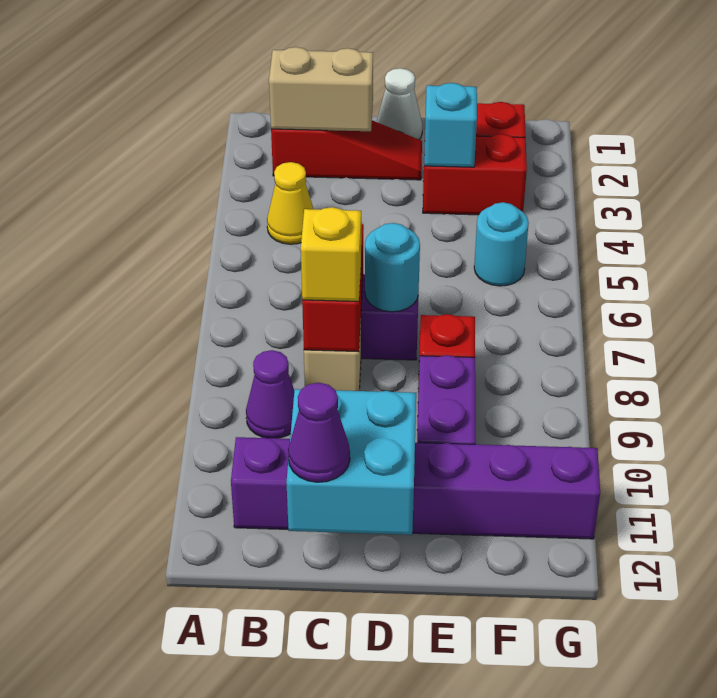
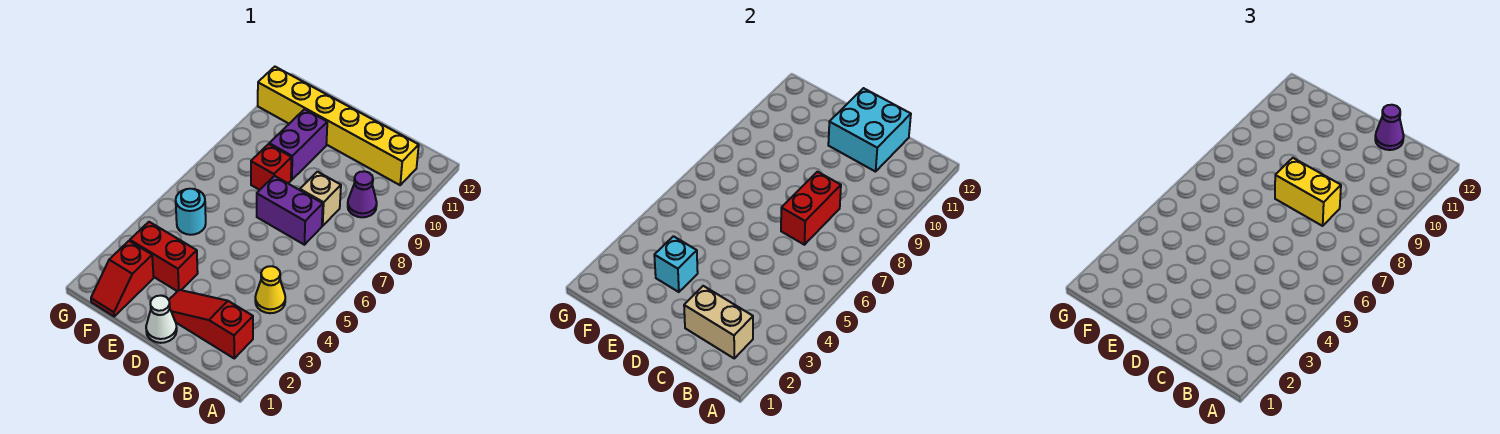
purple 1x6 brick [231,437,600,539] -> yellow 1x6 brick [258,67,419,185]
yellow 1x1 brick [301,207,361,301] -> yellow 1x2 brick [1275,158,1341,226]
cyan 1x1 round brick [365,223,420,312] -> none

